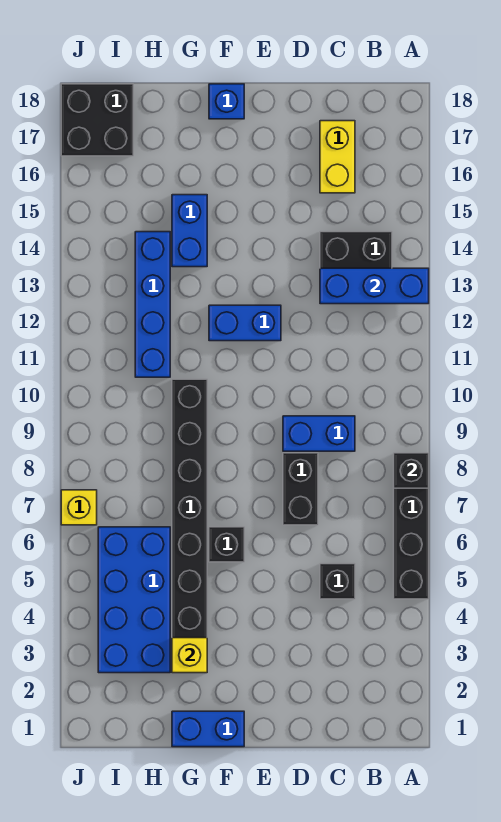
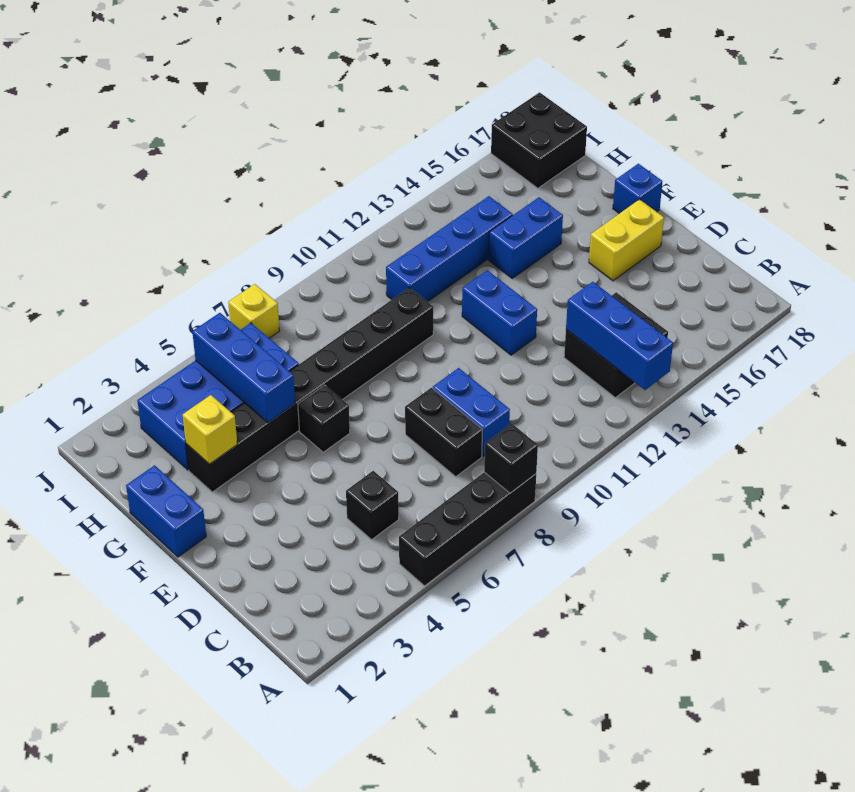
yellow 1x2 brick [320,121,355,193] -> yellow 1x2 brick moved to [589,199,664,281]
black 1x2 brick [283,453,318,525] -> black 1x2 brick turned to [405,388,482,477]
none -> blue 1x3 brick [192,313,295,423]

